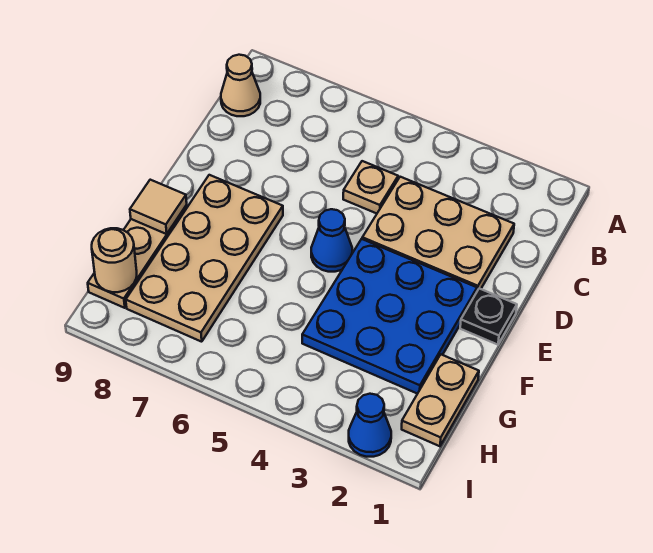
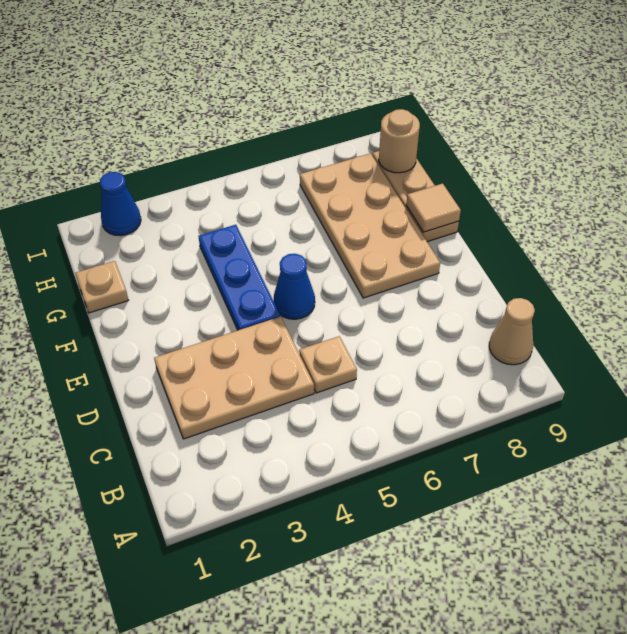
black 1x1 plate [460,288,517,345] -> none
blue 3x3 plate [302,239,477,394] -> blue 1x3 plate [199,225,280,330]
tan 1x2 plate [402,355,479,446] -> tan 1x1 plate [75,261,128,313]

